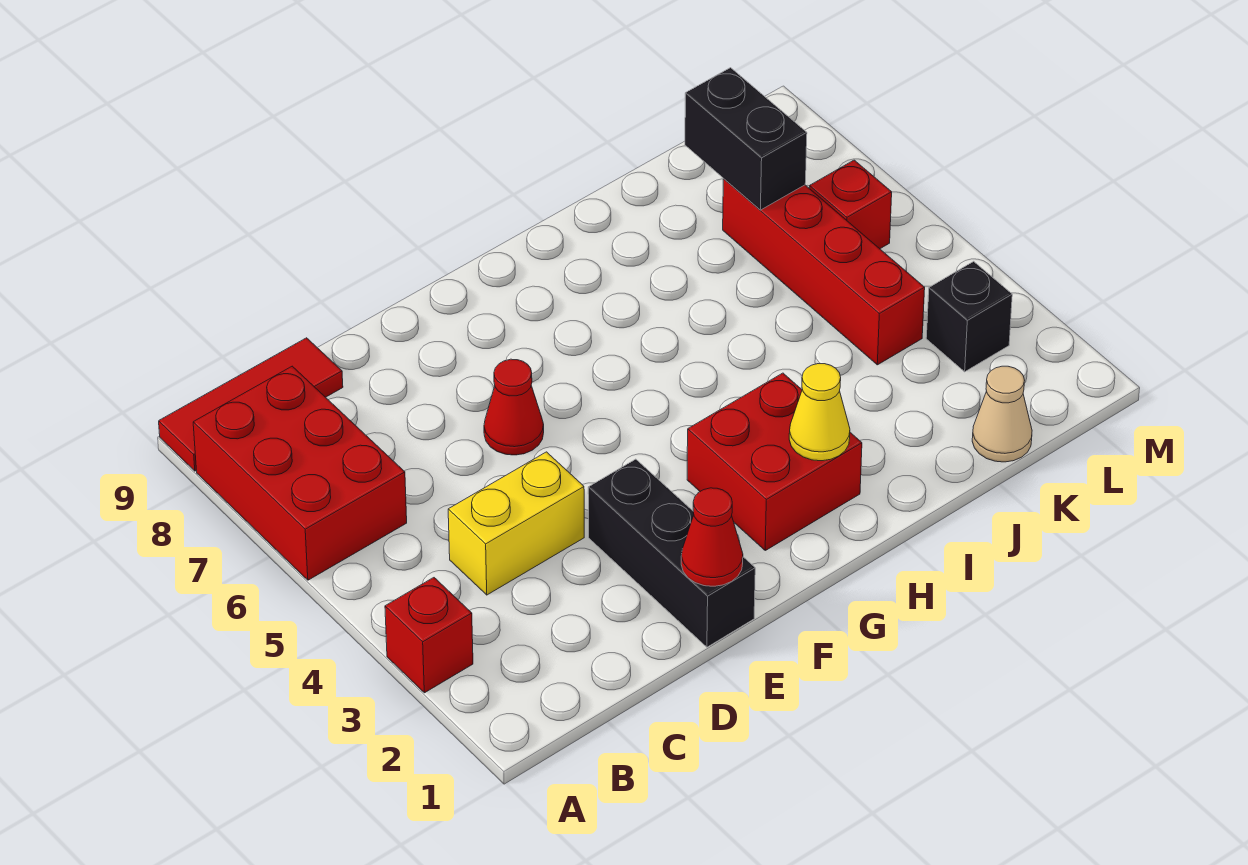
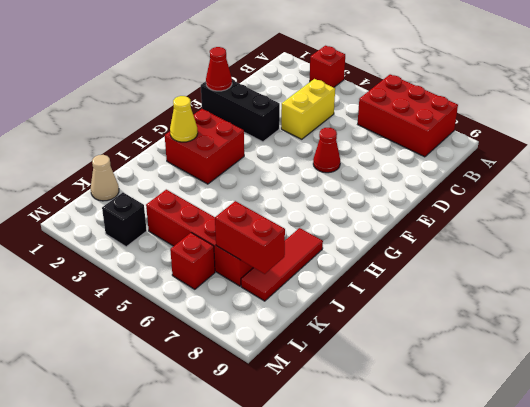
red 1x3 tile [159,338,343,471] -> red 1x3 tile moved to [241,228,323,301]
black 1x2 brick [685,68,807,210] -> red 1x2 brick [215,201,285,274]

